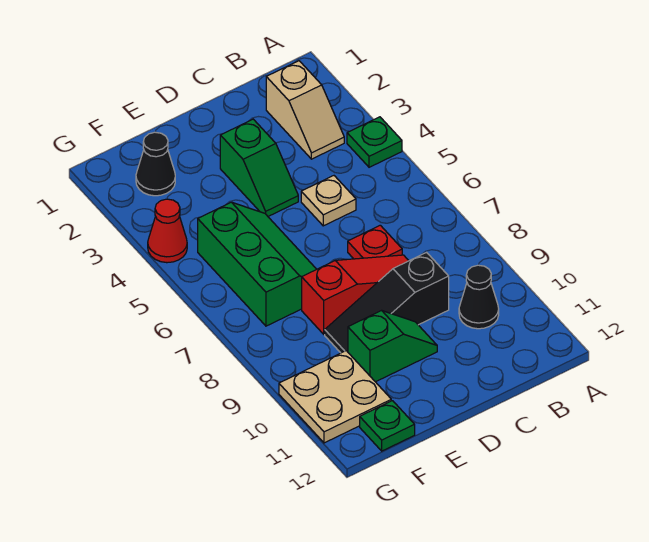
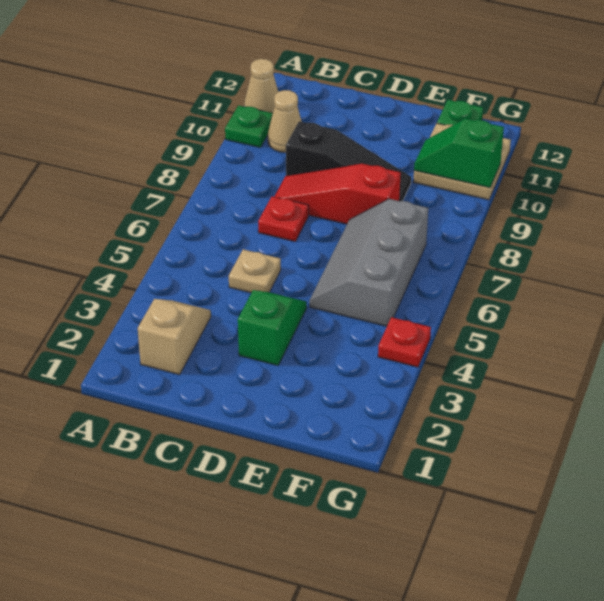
green 1x1 plate [347,117,402,167] -> green 1x1 plate moved to [225,105,273,147]
none -> tan 1x1 cone [244,59,278,113]
black 1x1 cone [459,265,499,329] -> tan 1x1 cone [268,90,302,153]
green 1x2 slope [348,310,437,382] -> green 1x2 slope moved to [414,118,504,188]
green 2x3 slope [198,202,317,326] -> grey 2x3 slope [309,199,428,326]
black 1x1 cone [136,132,175,196] -> none
red 1x1 cone [148,199,187,263] -> red 1x1 plate [378,317,431,367]

